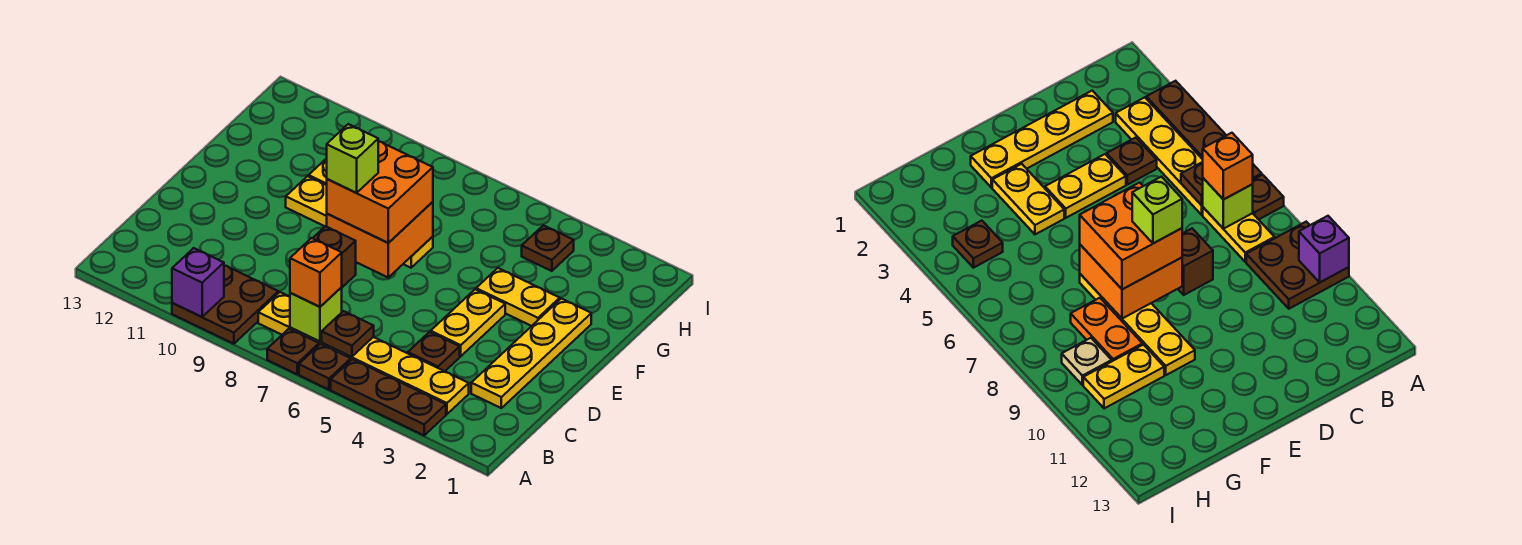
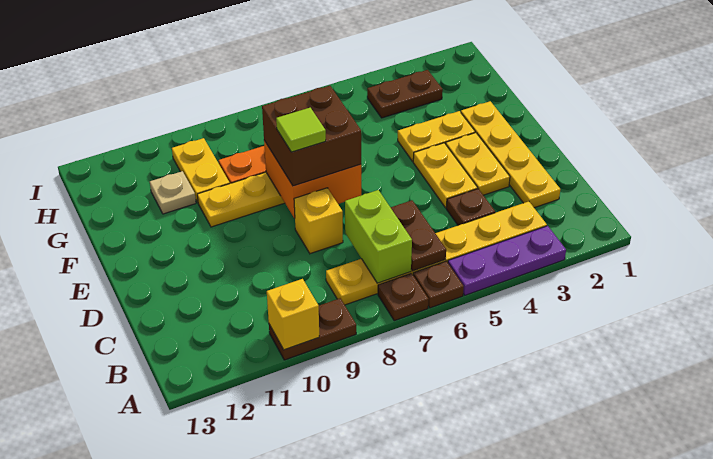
brown 1x3 plate [331,359,446,435] -> purple 1x3 plate [448,226,566,295]
brown 2x2 plate [172,265,278,344] -> brown 1x2 plate [269,298,356,360]
purple 1x1 brick [172,248,224,317] -> yellow 1x1 brick [267,279,319,350]
brown 1x1 plate [321,311,374,357] -> brown 1x2 plate [391,200,446,271]
lime 1x1 brick [290,287,342,342] -> lime 1x2 brick [345,190,412,283]
orange 1x1 brick [290,238,342,307] -> none
none -> yellow 1x2 plate [446,133,510,195]
brown 1x1 brick [313,226,356,287] -> yellow 1x1 brick [294,188,343,254]
orange 2x2 brick [327,141,433,243] -> brown 2x2 brick [262,86,361,186]
lime 1x1 brick [327,124,378,193] -> lime 1x1 tile [276,108,326,152]
brown 1x1 plate [522,225,574,271] -> brown 1x2 plate [367,70,443,118]
tan 1x1 plate [1062,338,1112,385] -> tan 1x1 plate moved to [150,171,196,214]

